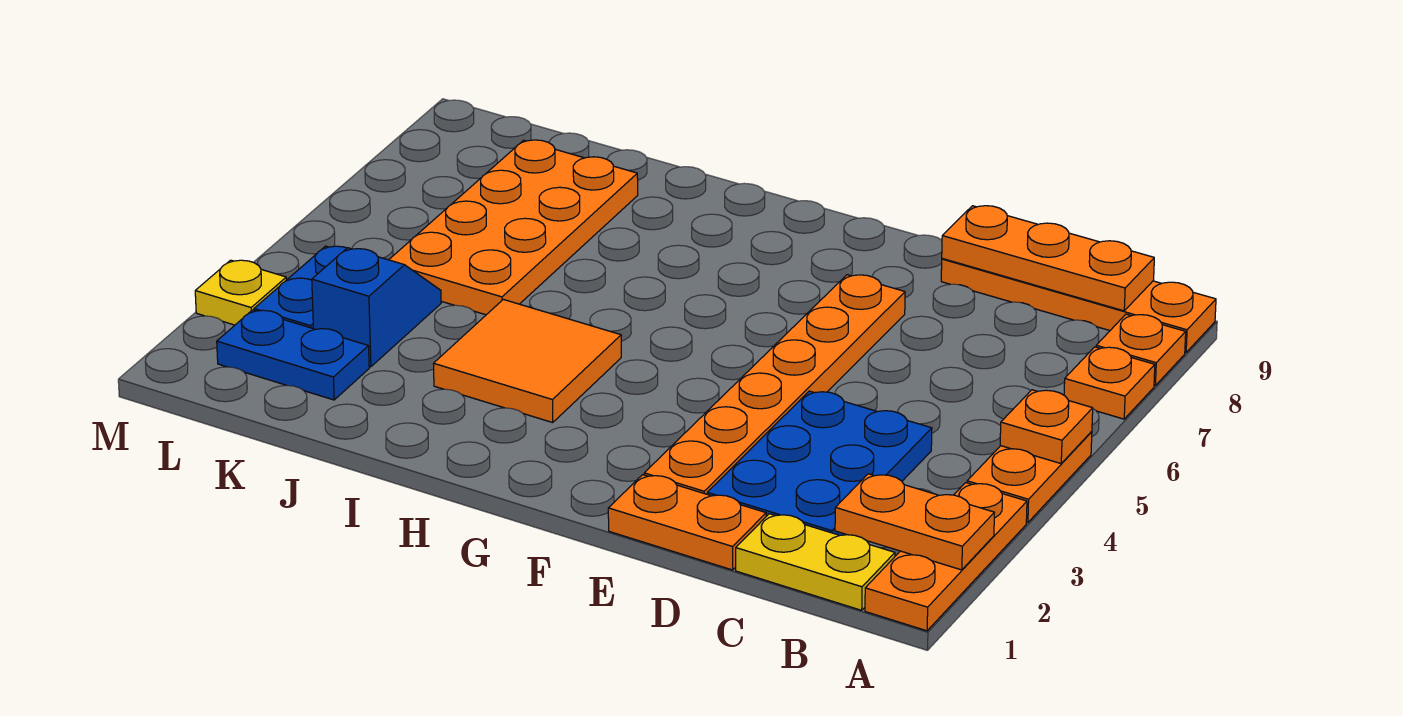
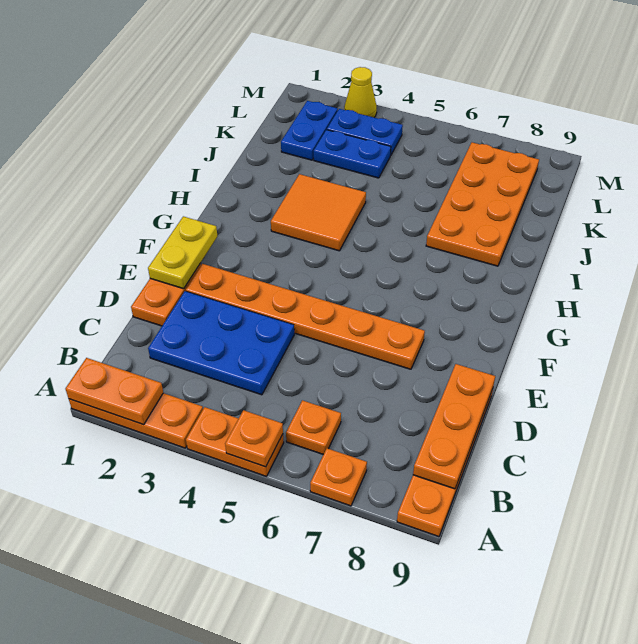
orange 1x2 plate [835,474,994,570] -> orange 1x2 plate turned to [66,358,163,425]
orange 1x1 plate [1096,314,1186,386] -> orange 1x1 plate moved to [286,400,341,455]
yellow 1x2 plate [736,514,895,610] -> yellow 1x2 plate moved to [148,216,217,289]
orange 2x4 plate [389,140,638,315] -> orange 2x4 plate turned to [426,142,539,266]
blue 1x2 slope [312,248,441,367] -> blue 1x2 plate [314,130,391,178]
yellow 1x1 plate [195,260,286,325] -> yellow 1x1 cone [344,67,377,117]

